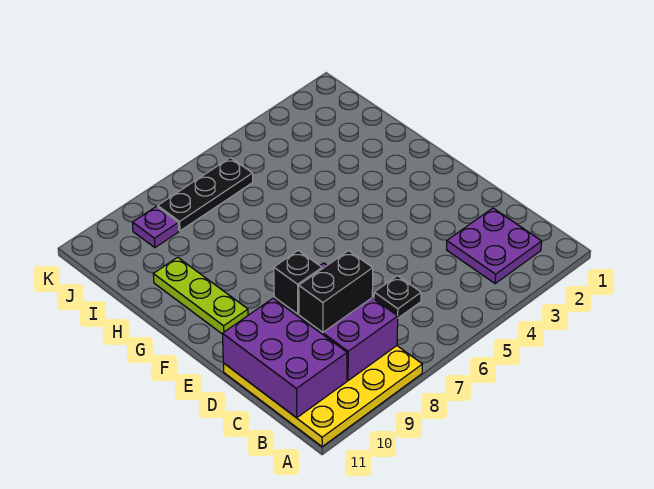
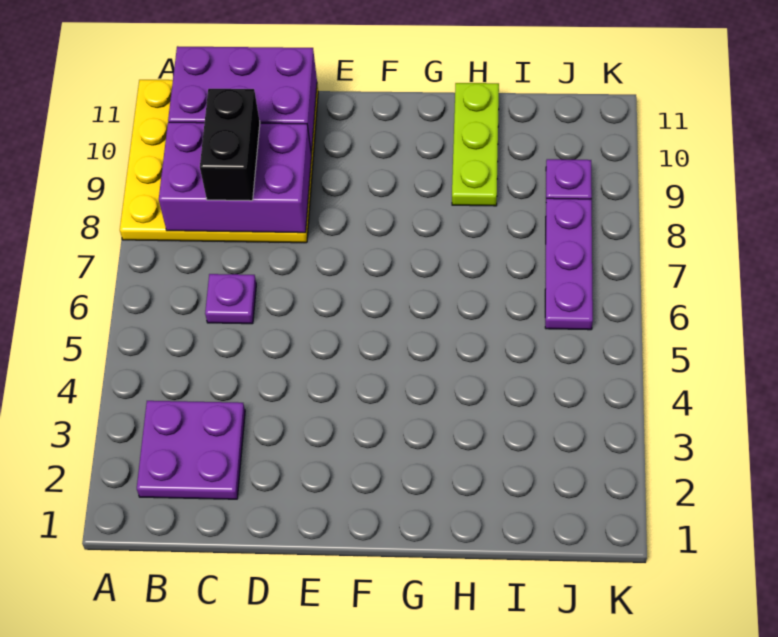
black 1x1 plate [374,276,421,318] -> purple 1x1 plate [205,274,256,324]
black 1x1 brick [274,250,322,314] -> none
lime 1x3 plate [153,257,248,334] -> lime 1x3 plate turned to [452,83,499,206]
black 1x3 plate [158,158,253,231] -> purple 1x3 plate [545,198,593,330]

